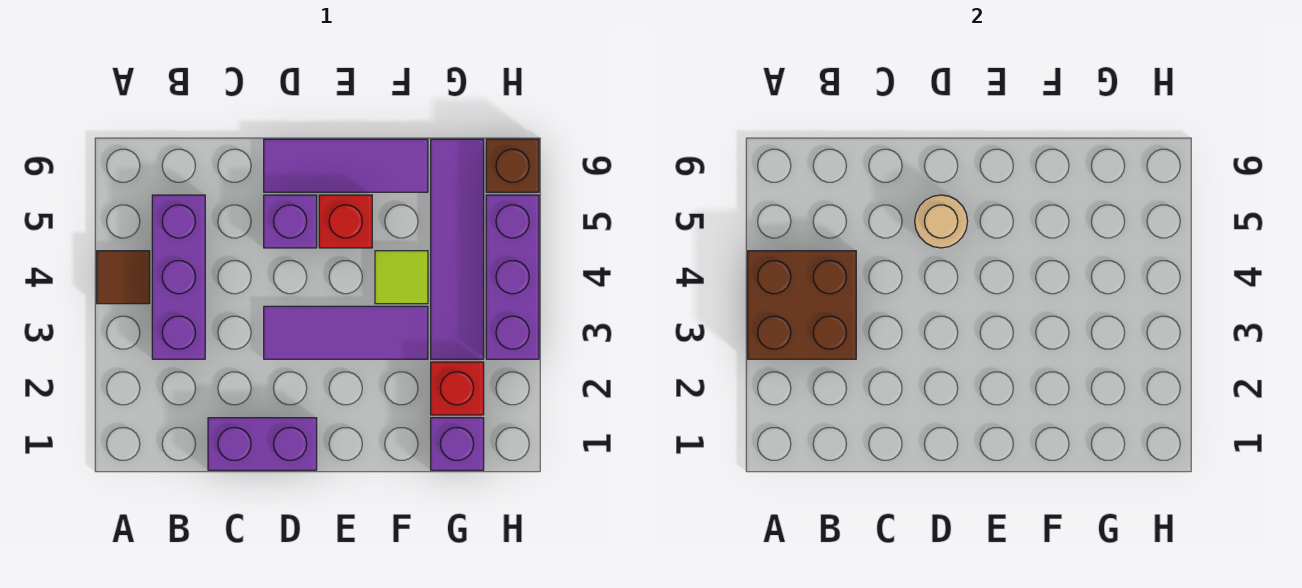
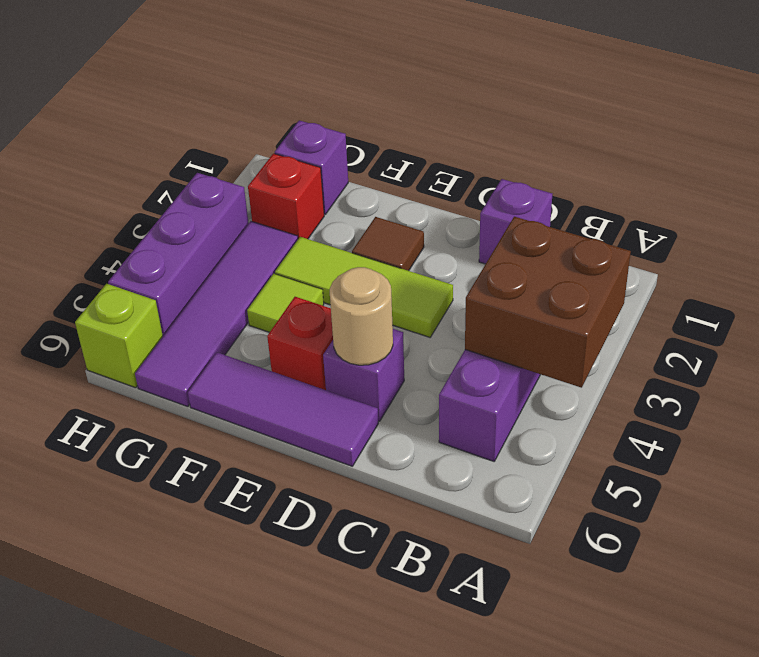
brown 1x1 tile [97,251,150,304] -> brown 1x1 tile moved to [352,217,424,271]
purple 1x2 brick [208,418,317,470] -> purple 1x1 brick [479,179,552,264]
purple 1x3 tile [264,306,428,359] -> lime 1x3 tile [275,237,453,337]
brown 1x1 brick [486,139,539,192] -> lime 1x1 brick [75,284,163,388]

